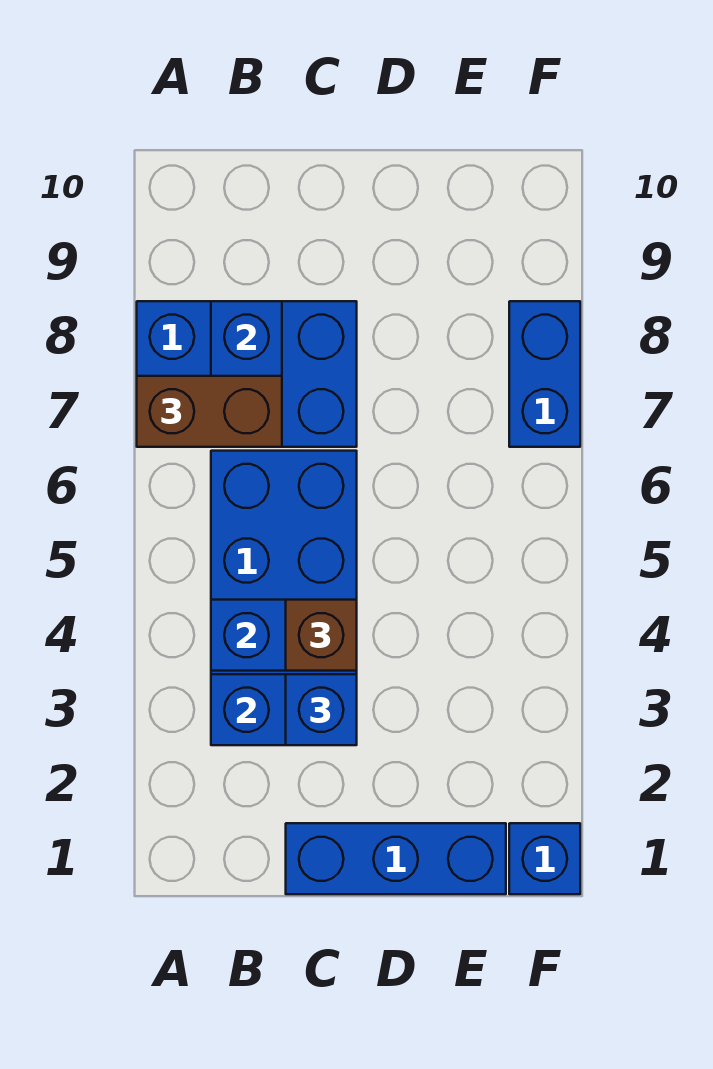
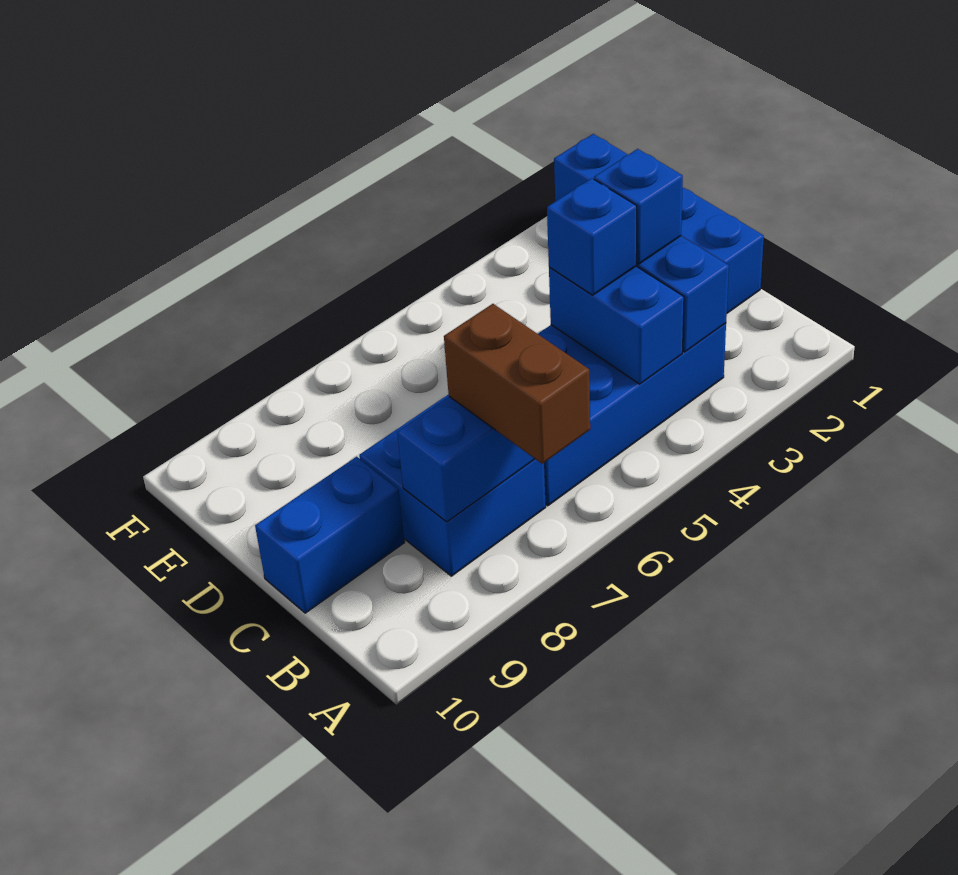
blue 2x3 brick [137,301,357,447] -> blue 2x2 brick [359,394,546,576]
brown 1x1 brick [286,600,357,671] -> blue 1x1 brick [547,178,637,295]
blue 1x2 brick [509,301,580,447] -> blue 1x2 brick moved to [255,457,405,613]

